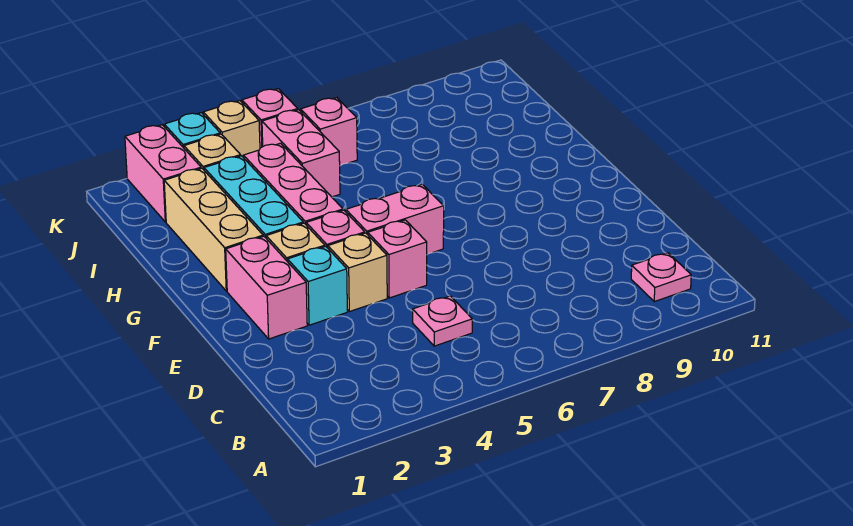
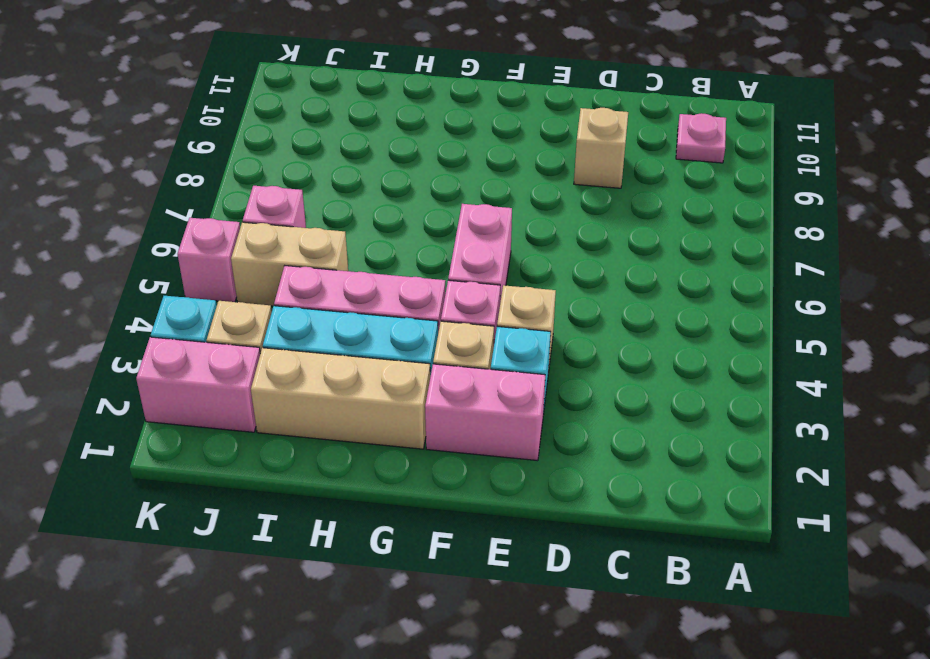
pink 1x1 plate [413,296,472,346] -> none
pink 1x1 brick [368,220,427,298] -> none
pink 1x2 brick [262,110,340,197] -> tan 1x2 brick [231,222,348,306]
tan 1x1 brick [203,101,260,157] -> tan 1x1 brick moved to [574,108,628,188]

